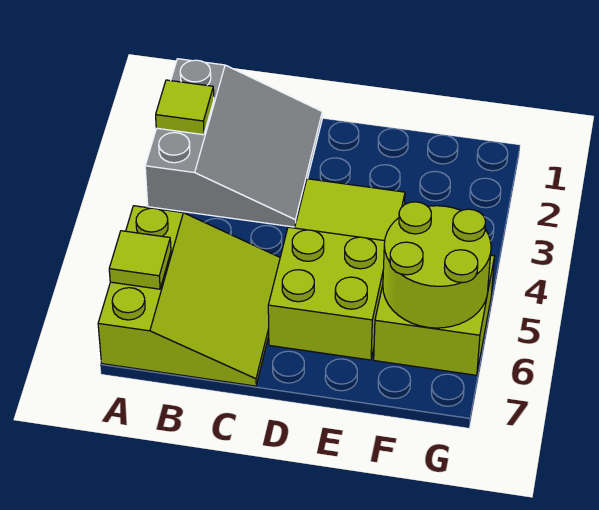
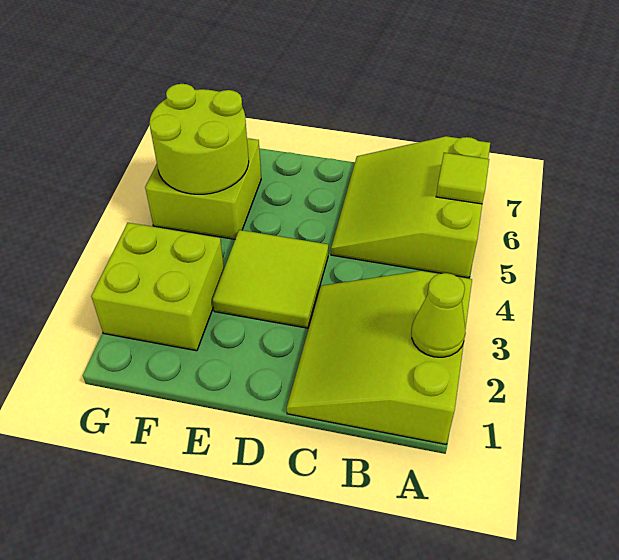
grey 3x3 slope [145,59,322,227] -> lime 3x3 slope [287,271,472,444]
lime 1x1 tile [156,80,214,135] -> lime 1x1 cone [412,273,466,357]
lime 2x2 brick [268,227,385,360] -> lime 2x2 brick moved to [91,223,224,351]

